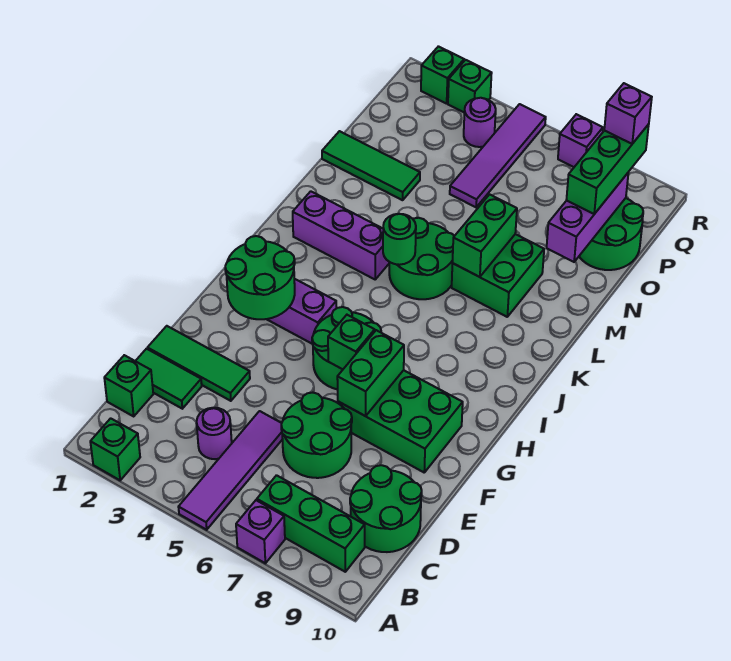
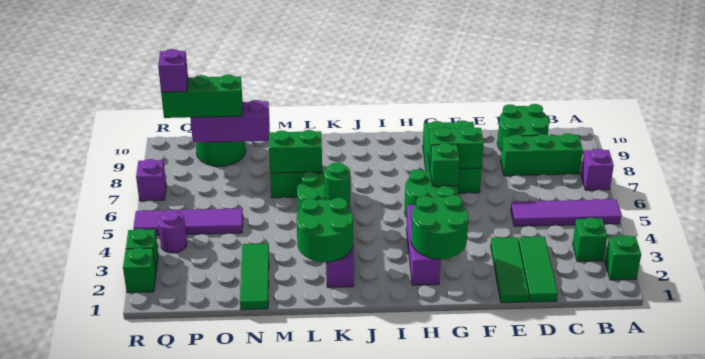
green 1x3 brick [257,475,365,572] -> green 1x3 brick turned to [501,133,583,176]
green 1x1 brick [104,355,153,416] -> green 1x1 brick moved to [573,218,607,262]
purple 1x1 round brick [197,408,232,459] -> none
green 1x2 tile [136,349,202,409] -> green 1x3 tile [518,237,558,302]
green 2x2 round brick [281,393,352,478] -> green 2x2 round brick moved to [296,198,353,262]

